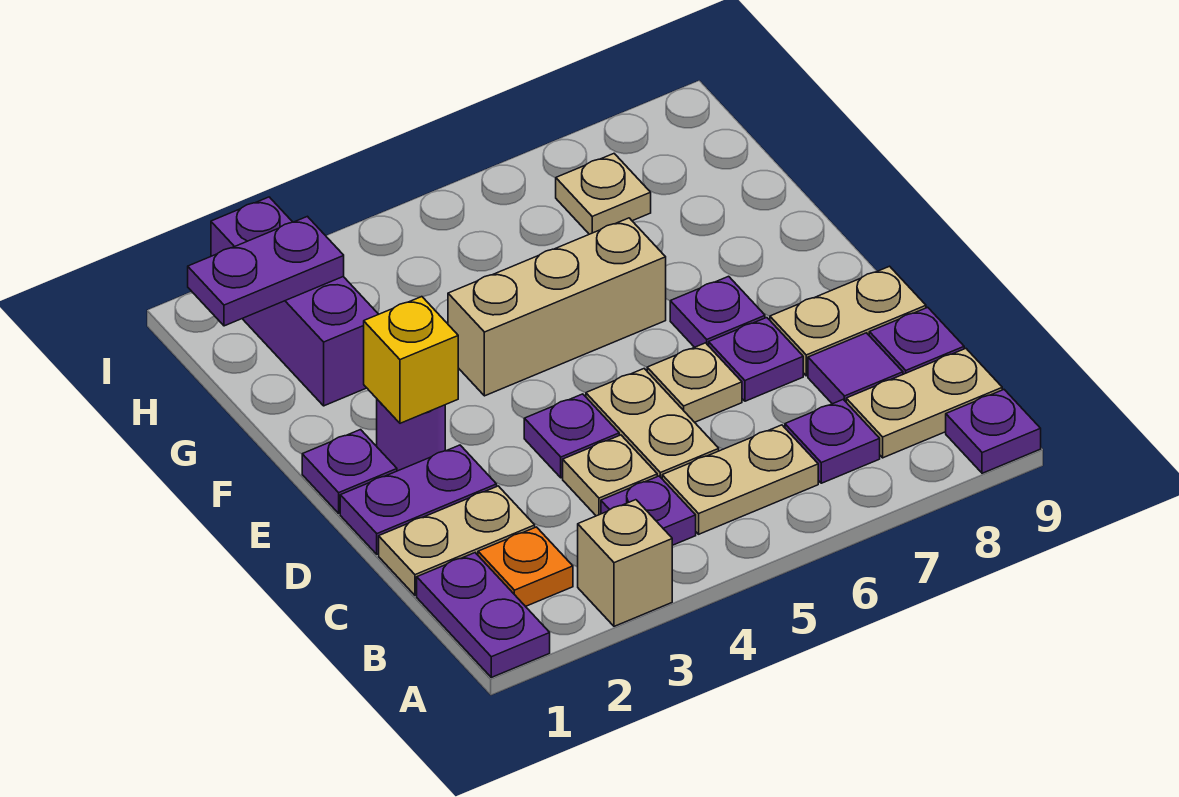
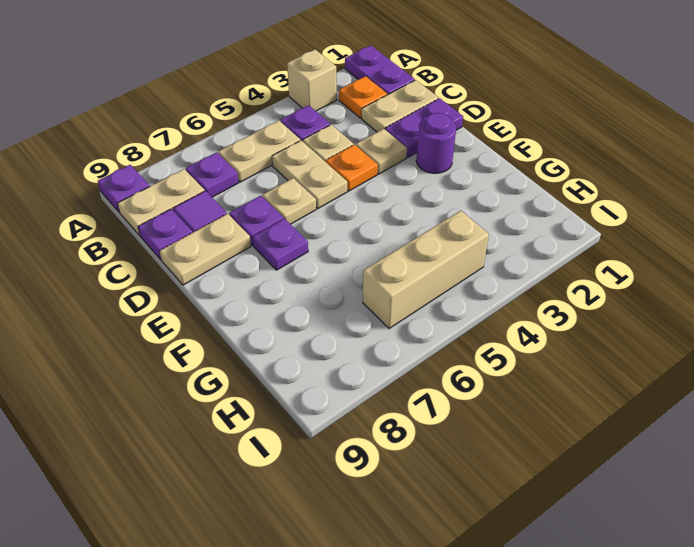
purple 1x1 plate [524,394,619,478] -> orange 1x1 plate [326,145,378,191]
purple 1x1 plate [302,430,397,513] -> none
yellow 1x1 brick [364,297,458,423] -> none
tan 1x3 brick [448,218,666,396] -> tan 1x3 brick moved to [363,211,489,329]
purple 1x3 brick [211,197,378,406] -> none
purple 1x2 plate [188,216,344,326] -> none
tan 1x1 plate [556,154,651,234] -> tan 1x1 plate moved to [356,129,407,174]

